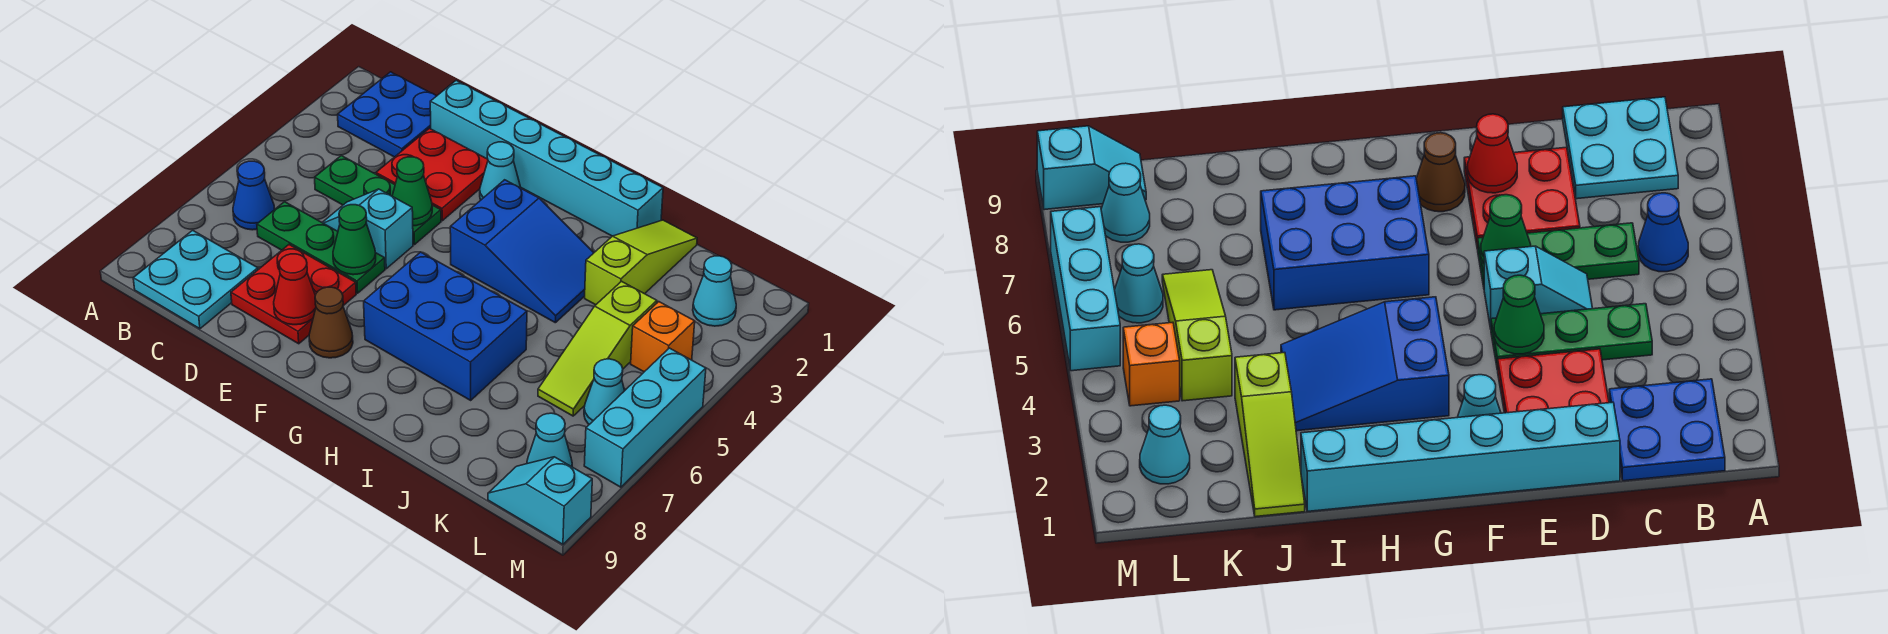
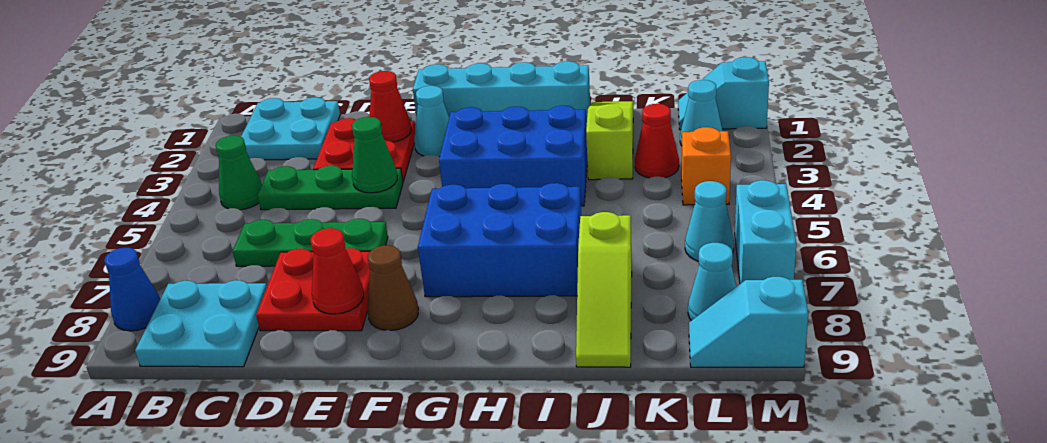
blue 2x2 plate [338,72,436,157] -> cyan 2x2 plate [241,97,340,160]
blue 1x1 cone [233,161,275,230] -> blue 1x1 cone moved to [104,248,161,331]
cyan 1x6 brick [430,80,663,236] -> cyan 1x4 brick [413,61,590,127]
cyan 1x2 slope [322,189,413,269] -> cyan 1x2 slope moved to [678,57,769,130]
none -> red 1x1 cone [369,71,411,142]
green 1x1 cone [333,205,376,275] -> green 1x1 cone moved to [216,136,262,210]
blue 2x3 slope [450,180,594,323] -> blue 2x3 brick [439,106,587,206]
none -> red 1x1 cone [635,104,679,178]
lime 1x3 slope [538,281,657,416] -> lime 1x3 slope moved to [576,212,632,367]
cyan 1x3 brick [584,348,706,487] -> cyan 1x2 brick [735,180,796,284]

